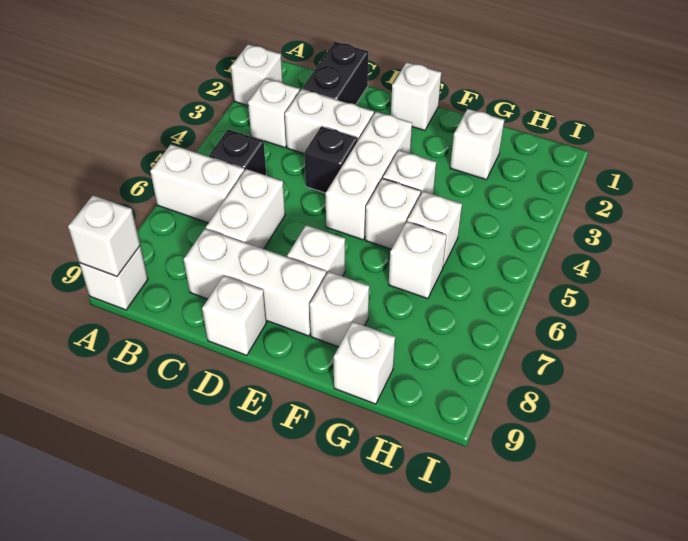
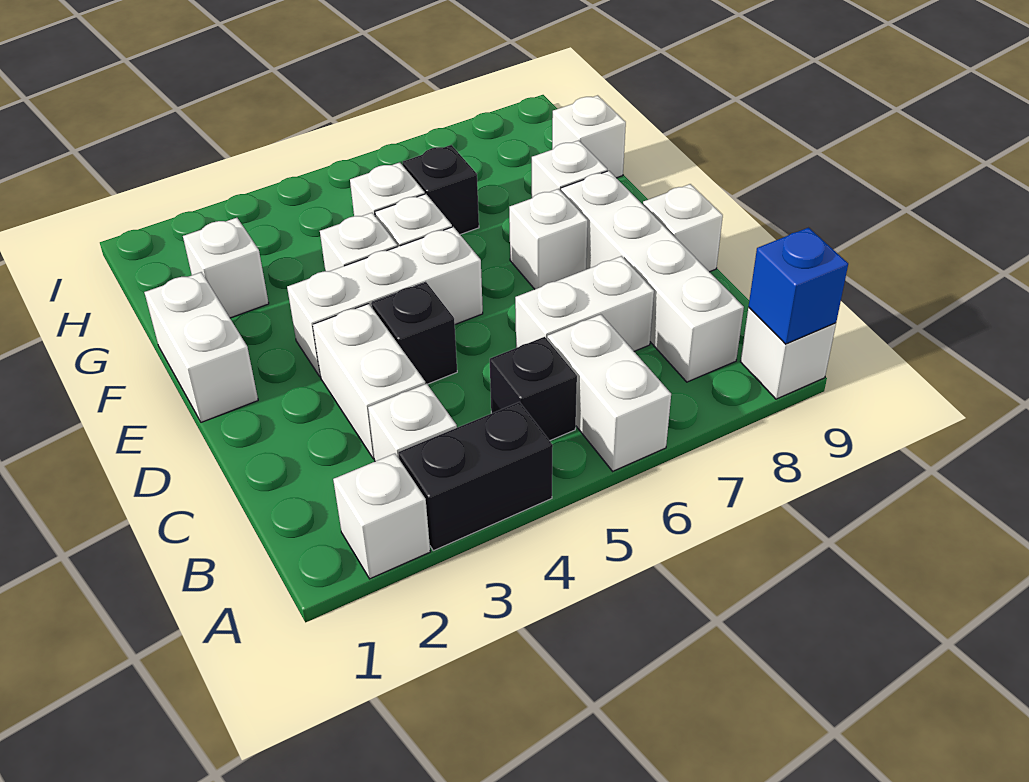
white 1x1 brick [68,195,140,276] -> blue 1x1 brick [748,228,848,344]
black 1x2 brick [302,42,368,105] -> black 1x2 brick moved to [398,402,553,551]
white 1x3 brick [184,229,326,336] -> white 1x4 brick [561,171,744,382]
white 1x1 brick [391,62,441,131] -> white 1x2 brick [144,272,258,422]
white 1x1 brick [389,222,447,299] -> black 1x1 brick [403,145,479,235]

